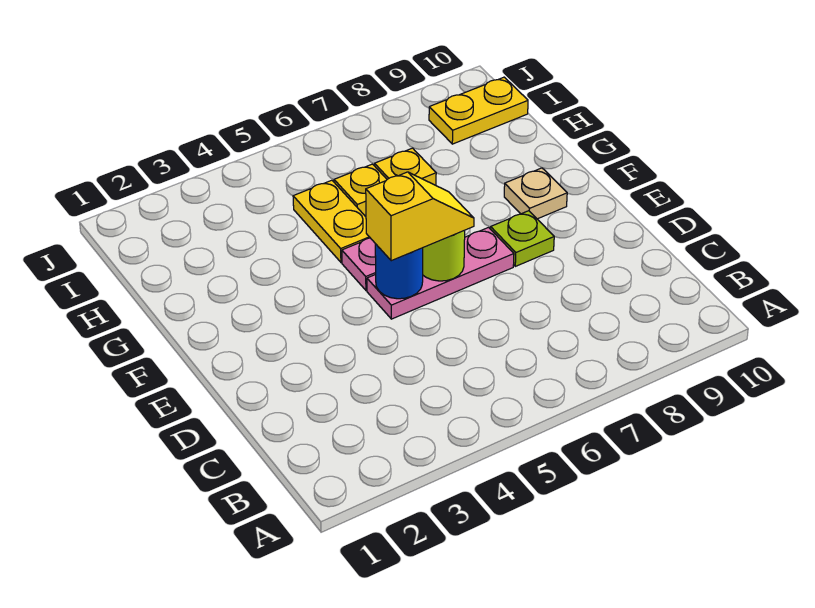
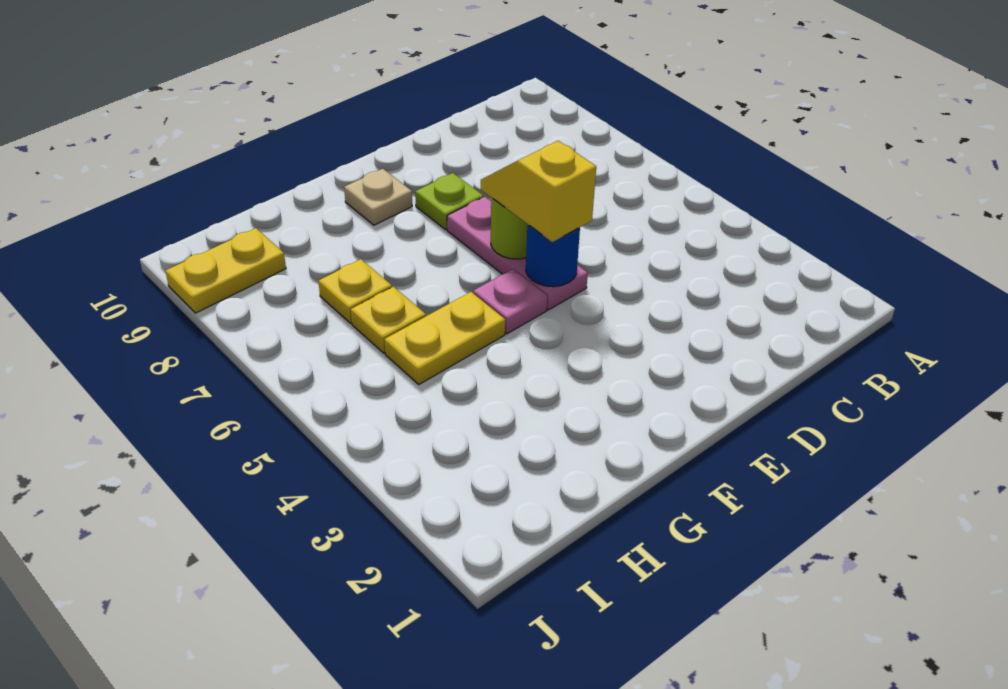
yellow 1x2 plate [429,77,528,144] -> yellow 1x2 plate turned to [165,228,286,313]

